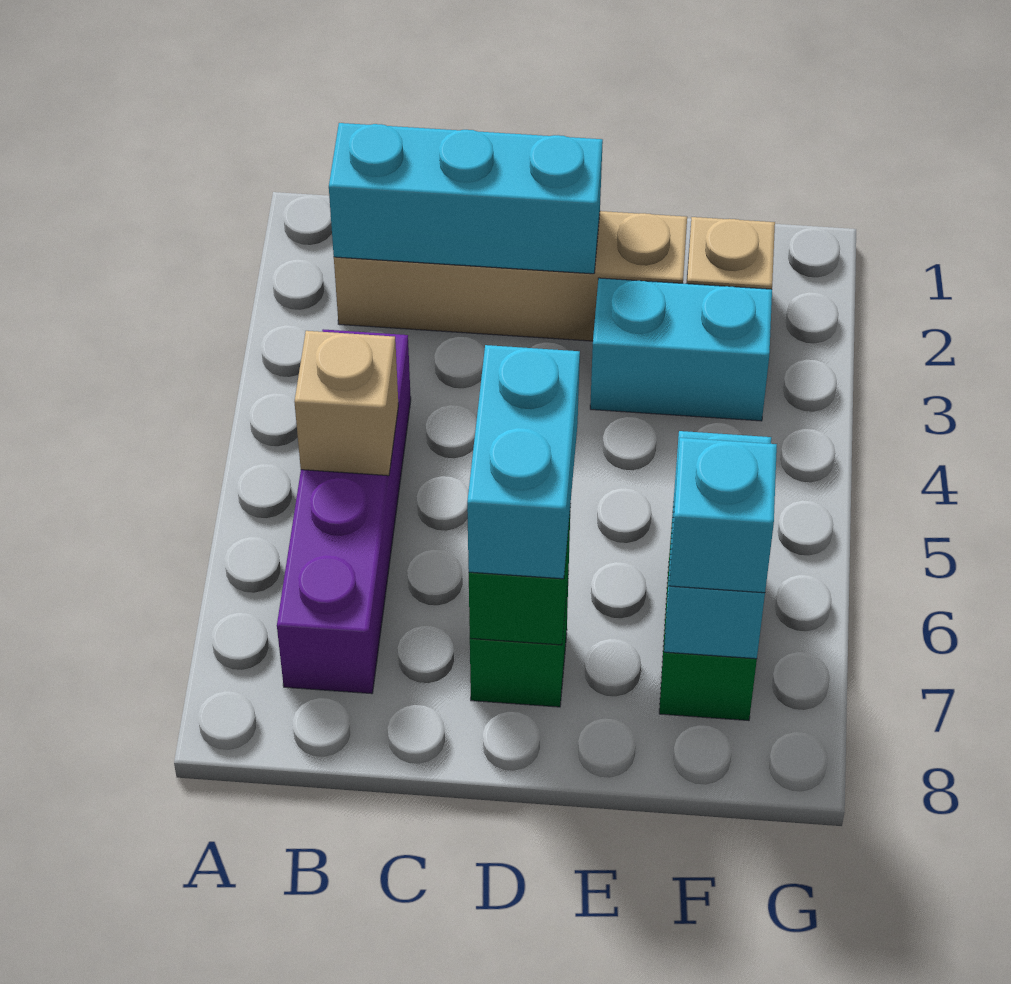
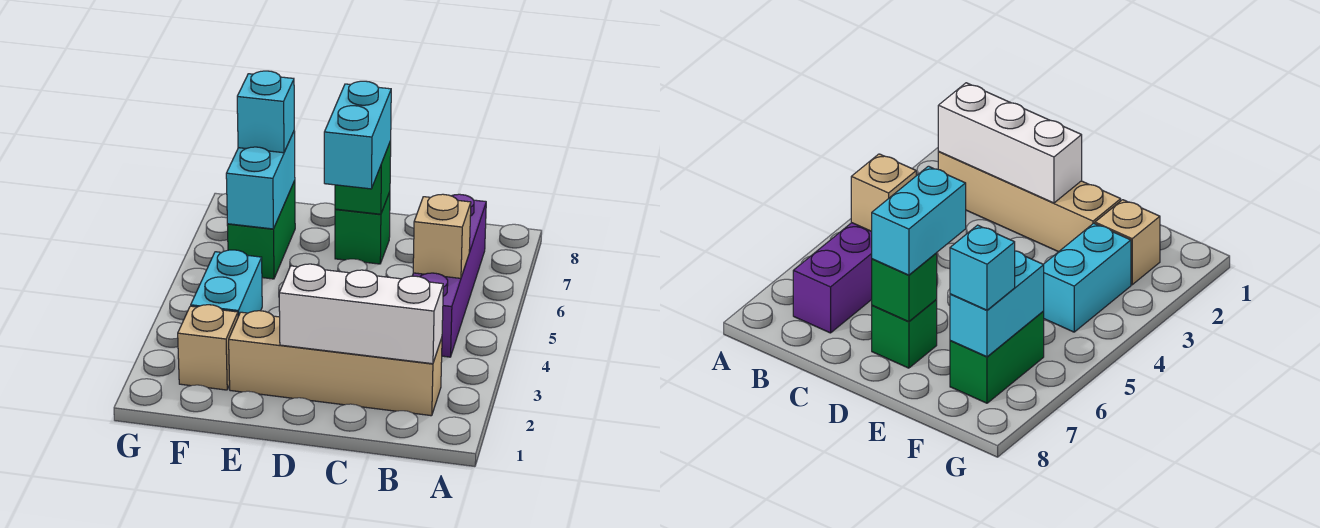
cyan 1x3 brick [329,123,603,274] -> white 1x3 brick [279,264,443,364]
cyan 1x2 brick [590,278,772,421] -> cyan 1x2 brick turned to [191,250,262,316]

